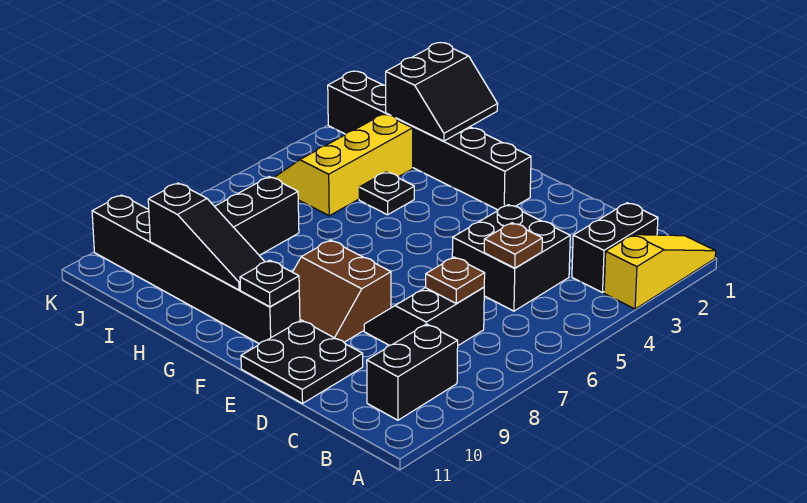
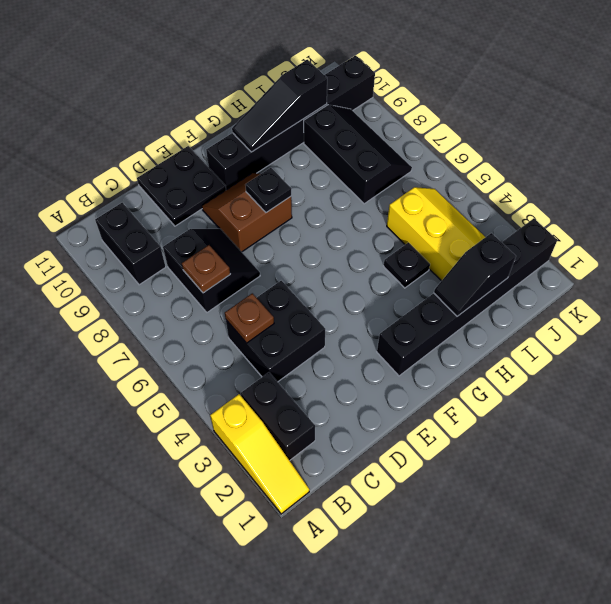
black 1x1 plate [240,260,299,307] -> black 1x1 plate moved to [246,168,291,213]
black 2x2 slope [386,43,498,141] -> black 1x2 slope [434,233,516,316]

